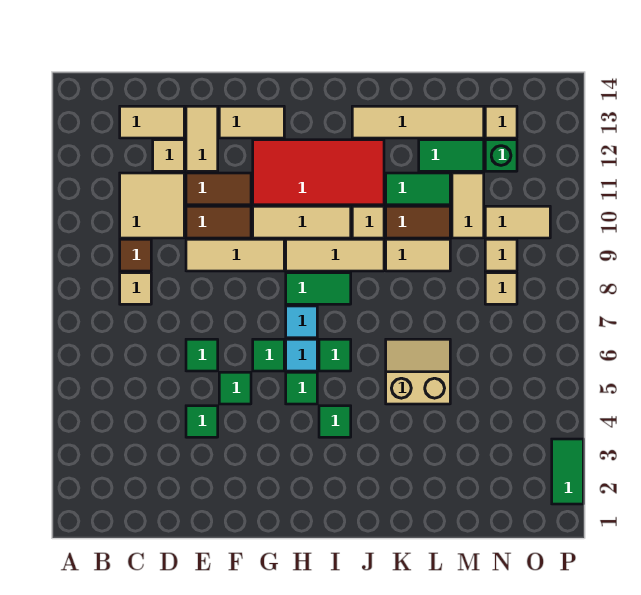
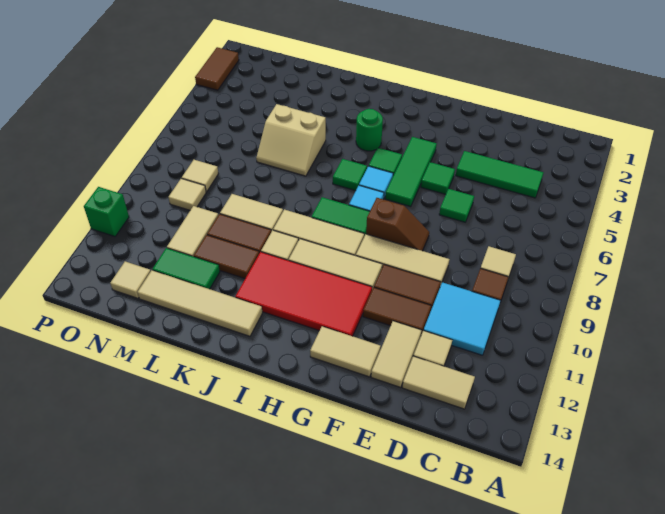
tan 2x2 tile [120,173,184,238] -> cyan 2x2 tile [423,282,501,355]
green 1x1 tile [186,406,218,437] -> green 1x3 tile [456,151,543,198]
none -> brown 1x2 slope [366,198,429,251]
green 1x1 tile [253,339,284,371] -> green 1x3 tile [385,137,437,207]
green 1x1 tile [319,406,351,437] -> green 1x1 round brick [356,109,383,151]
green 1x2 tile [386,173,450,205] -> brown 1x2 tile [194,235,259,279]
tan 1x2 tile [485,206,550,238] -> none
green 1x1 brick [485,140,517,171] -> green 1x1 brick moved to [84,187,129,236]
green 1x2 tile [552,439,583,504] -> brown 1x2 tile [195,47,239,90]

